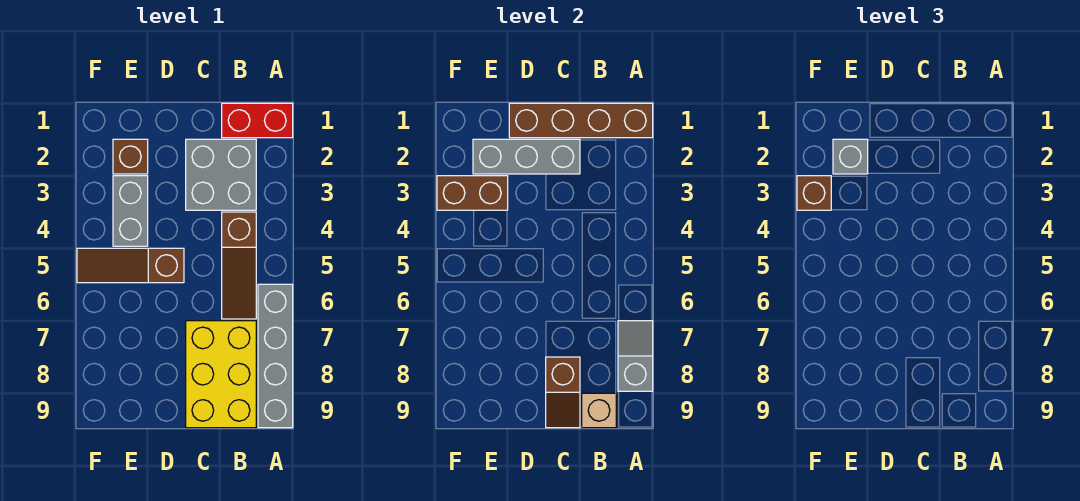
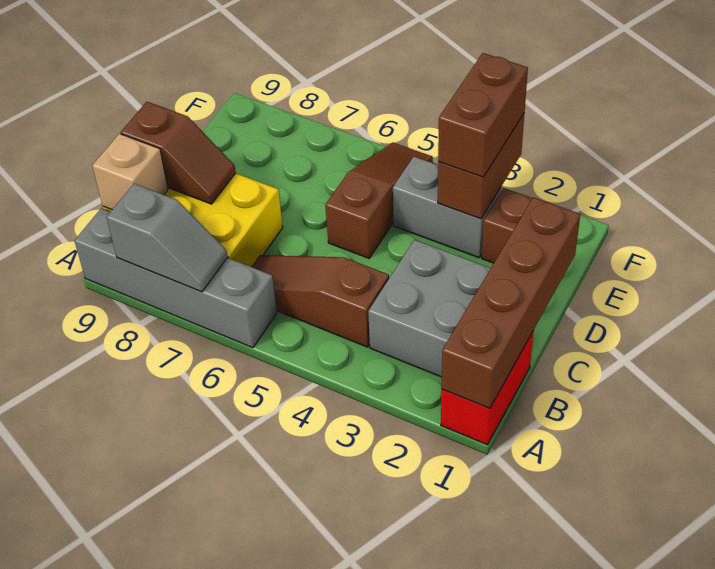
grey 1x3 brick [473,139,580,174] -> none
brown 1x2 slope [546,357,580,428] -> brown 1x2 slope turned to [121,102,236,204]
grey 1x1 brick [833,139,868,174] -> none
brown 1x1 brick [797,176,831,210] -> brown 1x2 brick [438,53,528,177]

